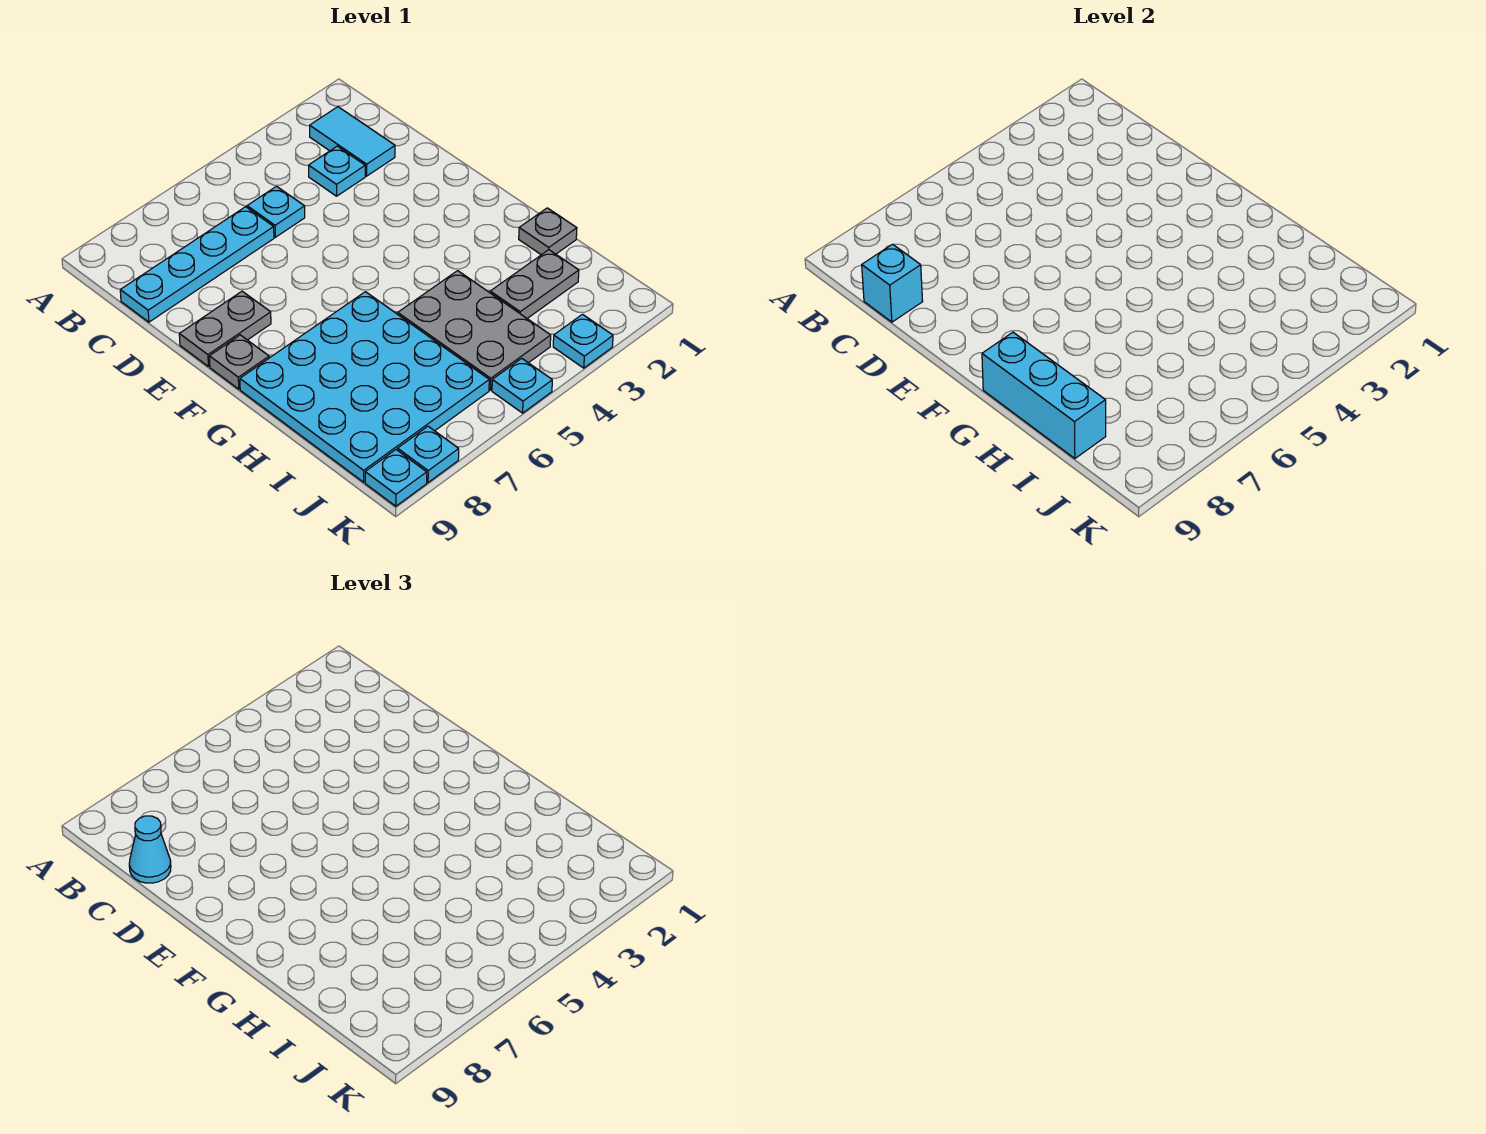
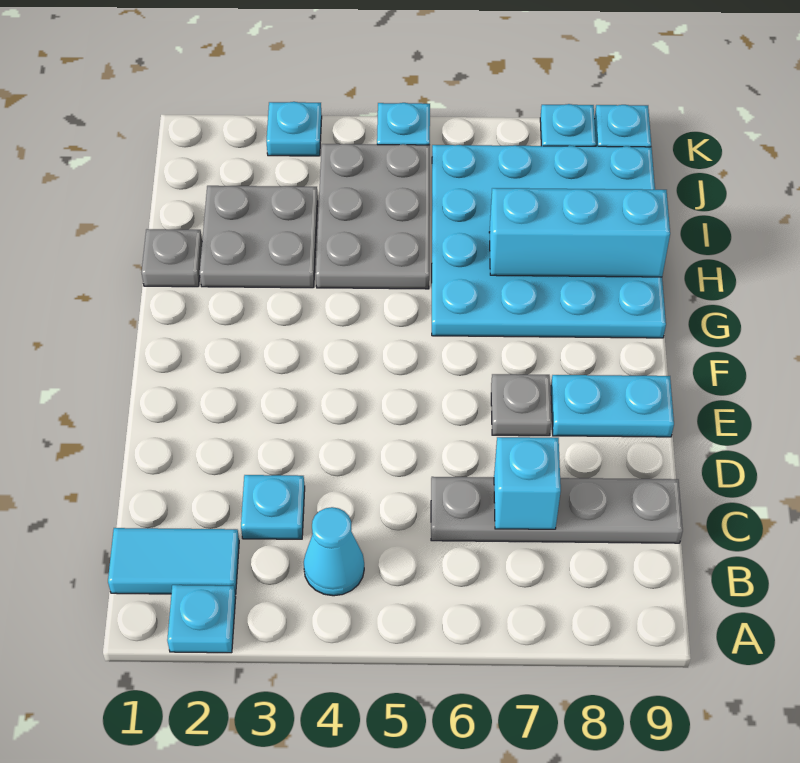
cyan 1x2 tile [310,107,395,176] -> cyan 1x2 tile turned to [108,528,239,595]
cyan 1x1 plate [247,186,305,237] -> cyan 1x1 plate moved to [167,585,236,653]
cyan 1x4 plate [120,207,274,322] -> grey 1x4 plate [431,477,683,543]
cyan 1x1 brick [862,244,923,322] -> cyan 1x1 brick moved to [494,437,561,529]
cyan 1x1 cone [129,816,171,883] -> cyan 1x1 cone moved to [304,507,364,596]
grey 1x2 plate [179,291,271,367] -> cyan 1x2 plate [551,375,674,437]
grey 1x1 plate [209,335,269,389] -> grey 1x1 plate moved to [491,374,551,436]
cyan 1x3 brick [982,332,1106,459] -> cyan 1x3 brick turned to [489,188,670,277]
grey 1x2 plate [490,250,579,318] -> grey 2x2 plate [200,186,318,288]

